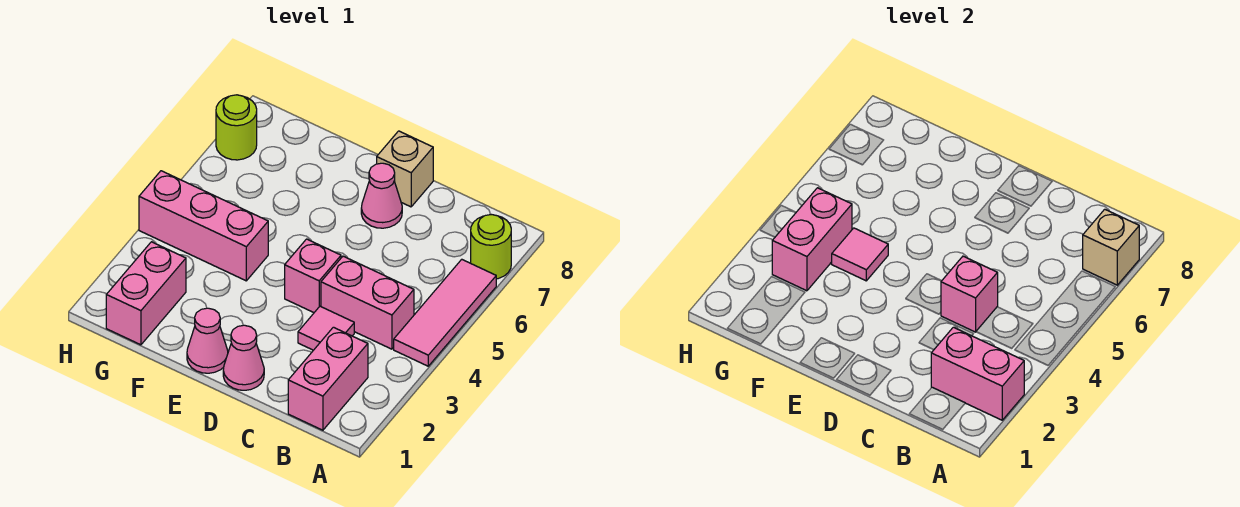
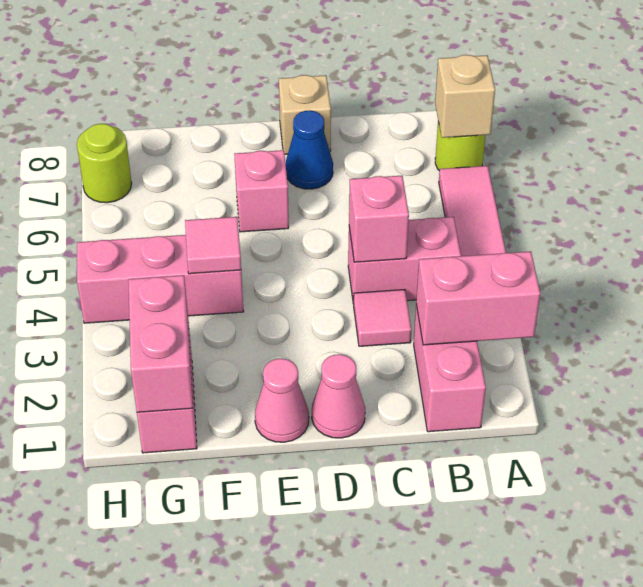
pink 1x1 brick [285,239,341,313] -> pink 1x1 brick moved to [234,150,289,232]
pink 1x1 cone [361,163,402,228] -> blue 1x1 cone [286,111,333,189]
pink 1x2 brick [772,188,852,291] -> pink 1x2 brick moved to [128,275,193,412]

